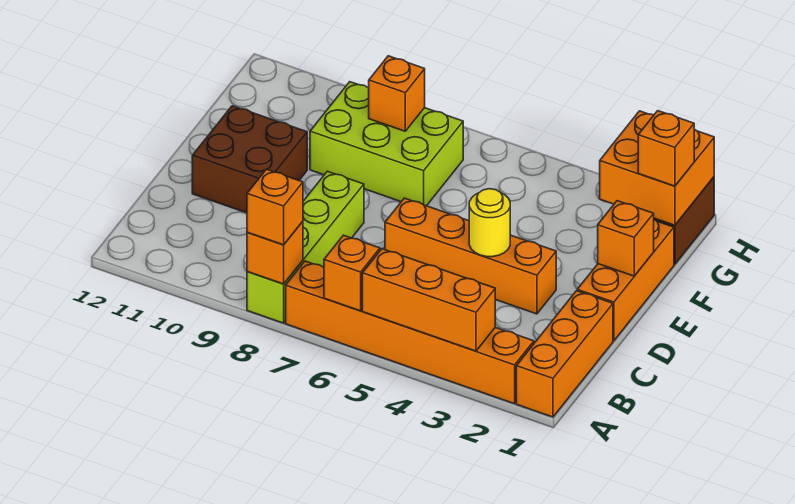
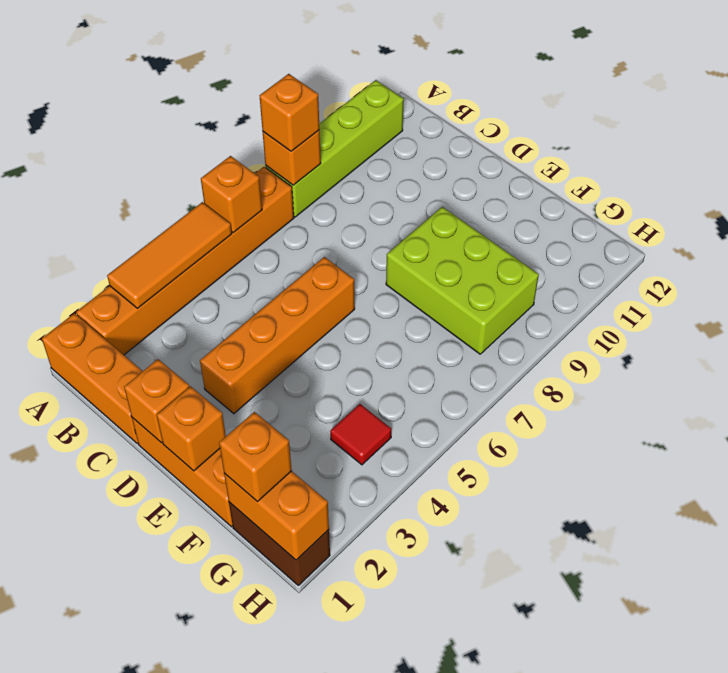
orange 1x3 brick [362,249,495,351] -> orange 1x3 tile [107,202,232,308]
lime 1x4 brick [247,171,364,323] -> lime 1x4 brick turned to [265,80,404,217]
yellow 1x1 round brick [469,189,510,257] -> none
brown 2x2 brick [192,106,307,213] -> none
lime 2x3 brick [310,82,463,206] -> lime 2x3 brick turned to [386,207,539,354]
orange 2x2 brick [600,111,714,225] -> orange 1x2 brick [224,471,329,560]
none -> red 1x1 tile [330,404,391,465]
orange 1x1 brick [369,56,425,131] -> orange 1x1 brick moved to [124,359,189,443]

